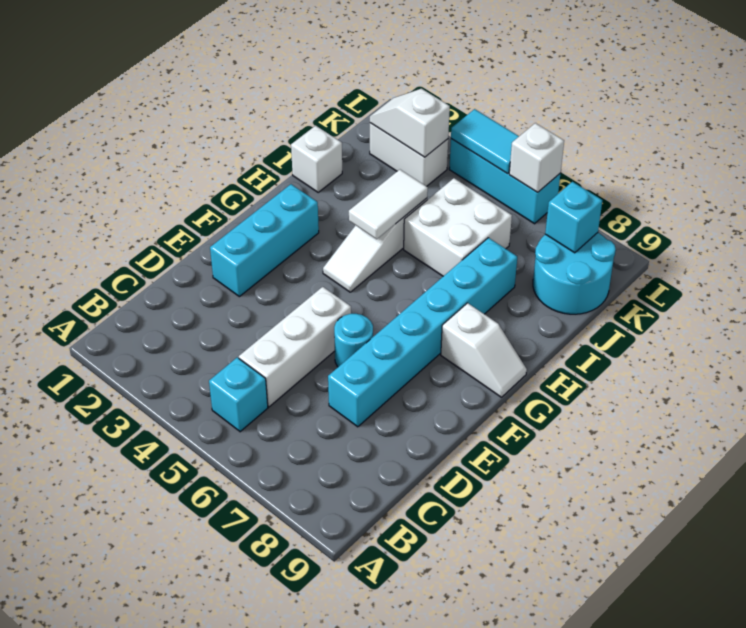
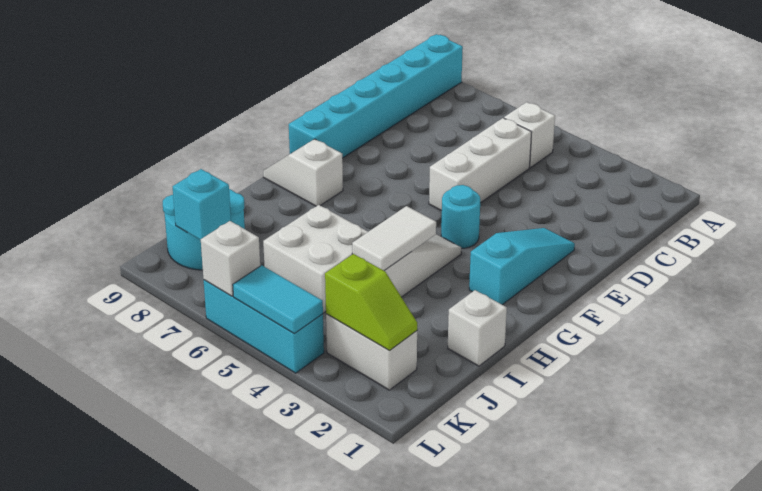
cyan 1x1 brick [209,357,268,432] -> white 1x1 brick [504,102,555,168]
cyan 1x6 brick [328,238,517,427] -> cyan 1x6 brick moved to [289,34,463,158]
cyan 1x3 brick [210,184,319,297] -> cyan 1x3 slope [469,228,575,305]
cyan 1x1 round brick [334,314,373,367] -> cyan 1x1 round brick moved to [441,185,480,248]
white 1x2 slope [370,89,450,157] -> lime 1x2 slope [325,254,417,350]

